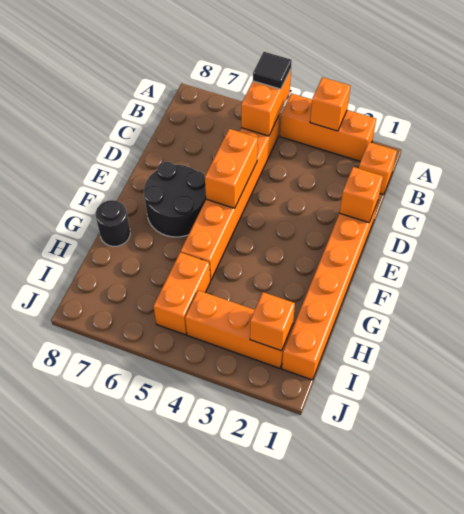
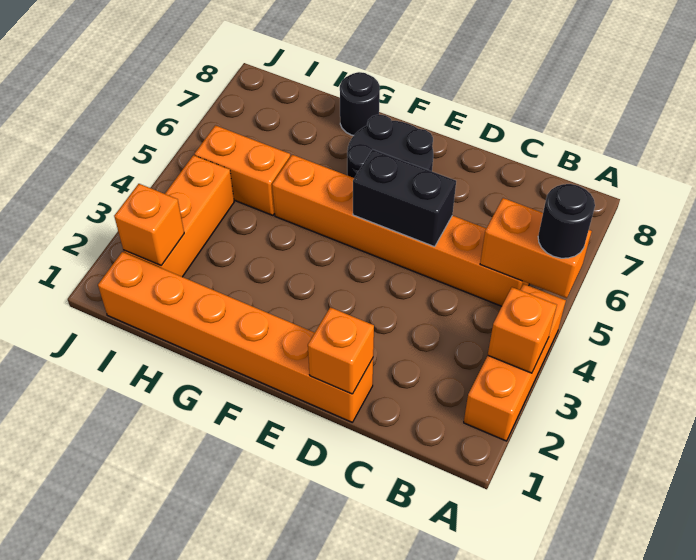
black 1x1 tile [253,52,292,89] -> black 1x1 round brick [538,184,595,258]
orange 1x1 brick [359,142,397,195] -> none
orange 1x2 brick [205,129,258,208] -> black 1x2 brick [353,150,456,247]

